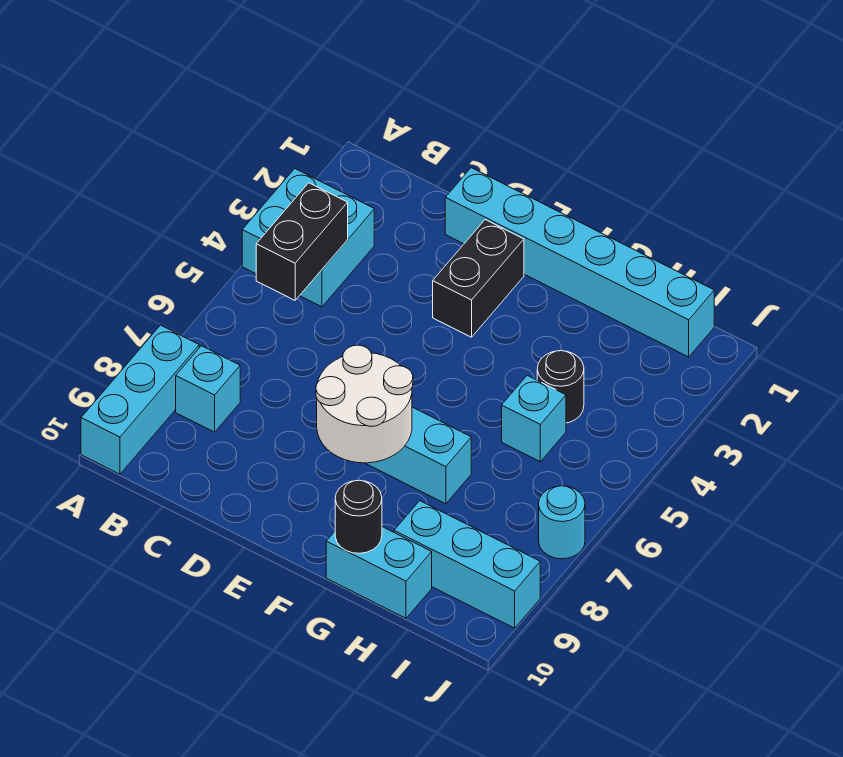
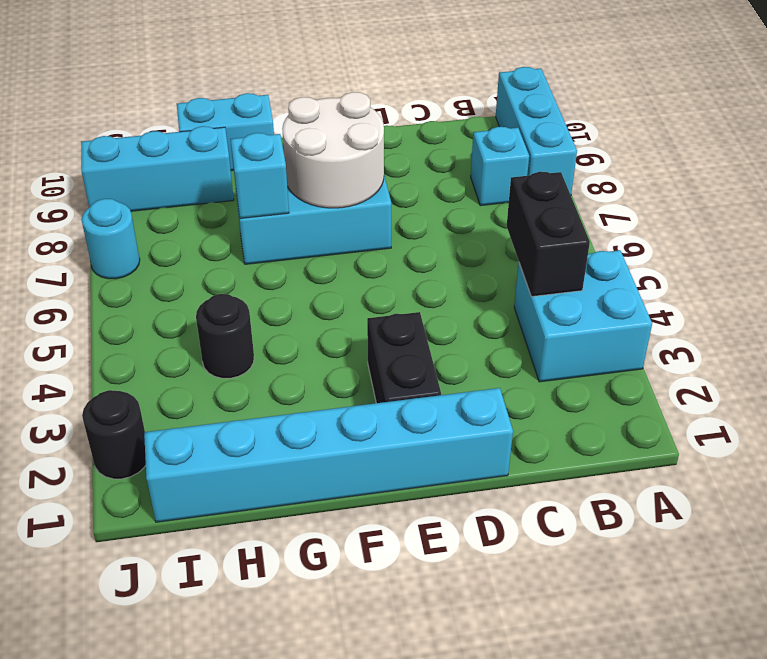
black 1x1 round brick [335,480,382,553] -> black 1x1 round brick moved to [82,390,146,479]
cyan 1x1 brick [502,375,566,462] -> cyan 1x1 brick moved to [231,133,289,219]

